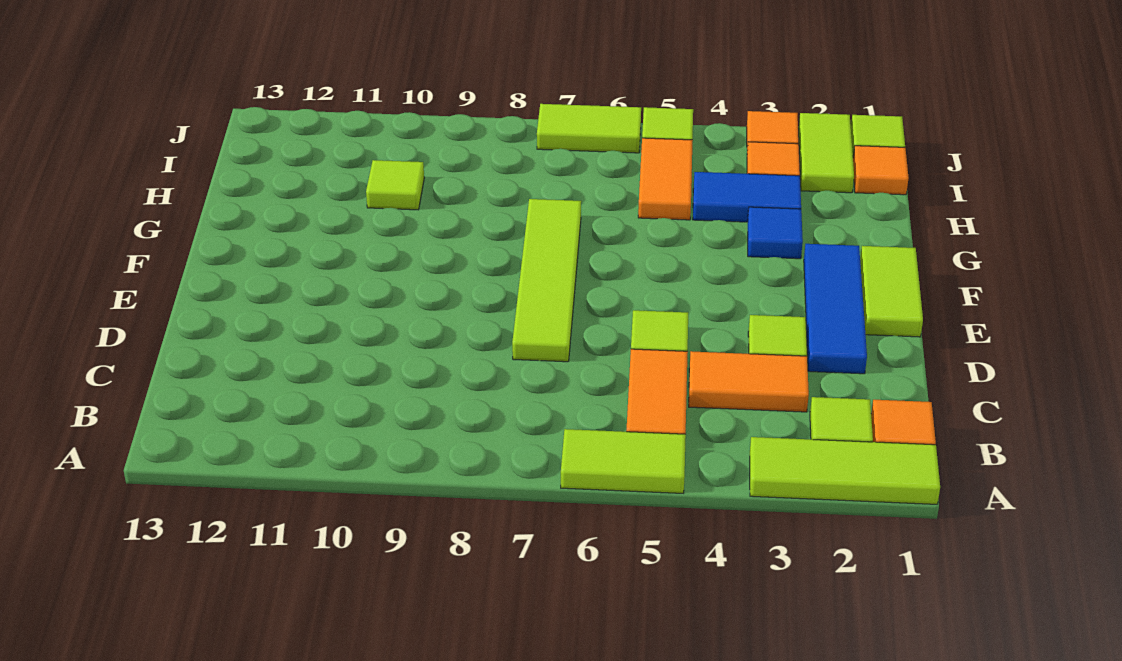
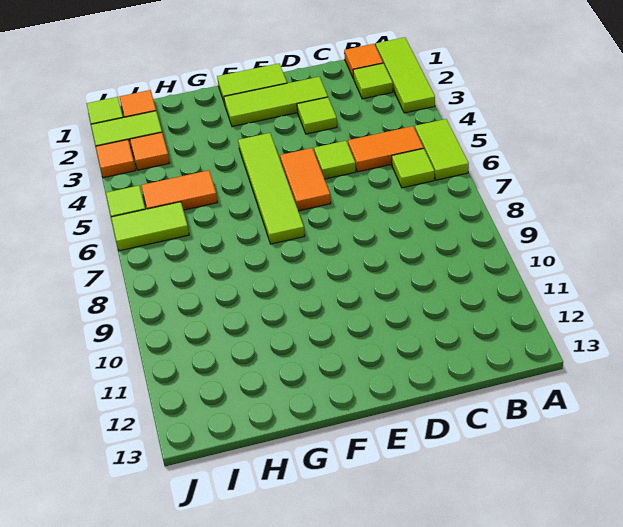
orange 1x2 tile [689,351,809,412] -> orange 1x2 tile moved to [280,148,331,211]
blue 1x3 tile [804,244,867,374] -> lime 1x3 tile [224,77,328,127]
lime 1x4 tile [512,199,581,362] -> lime 1x4 tile turned to [238,133,305,244]
blue 1x1 tile [748,207,803,259] -> none
blue 1x2 tile [693,172,801,222] -> none
lime 1x1 tile [366,160,424,210] -> lime 1x1 tile moved to [392,148,434,188]
lime 1x2 tile [537,104,641,153] -> lime 1x2 tile turned to [111,202,189,251]

